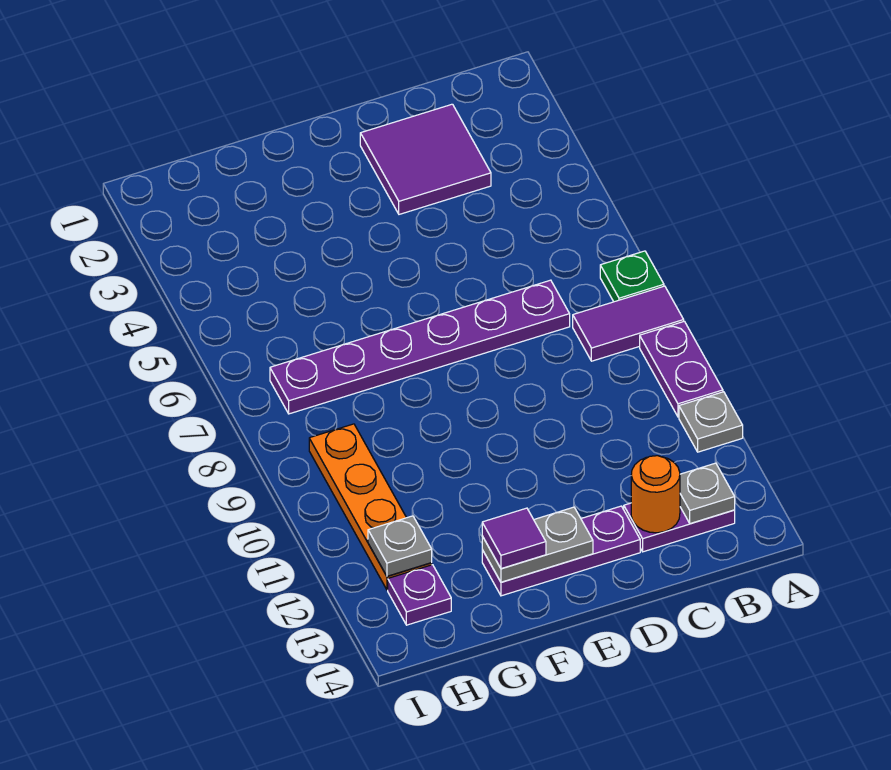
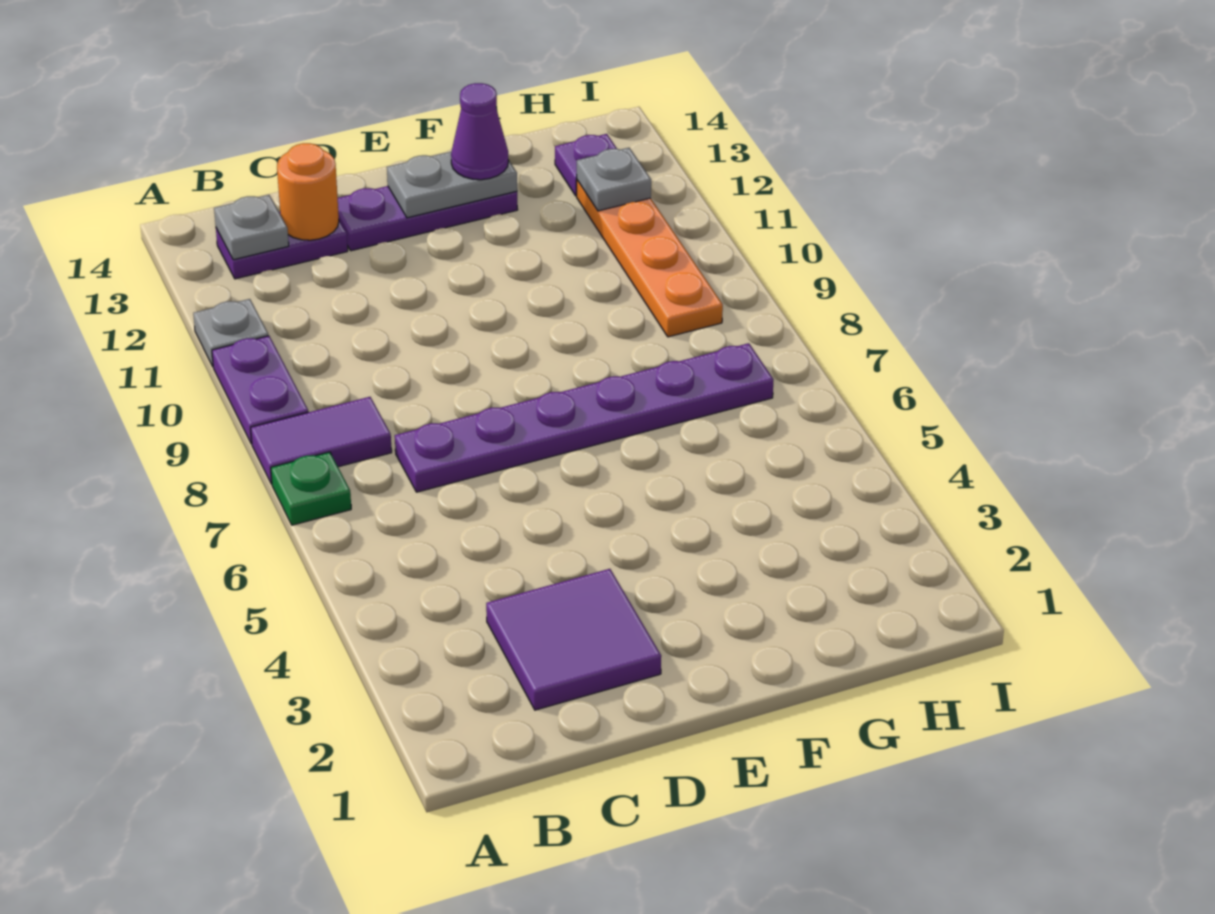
purple 1x1 tile [482,508,546,569] -> purple 1x1 cone [451,83,509,180]

